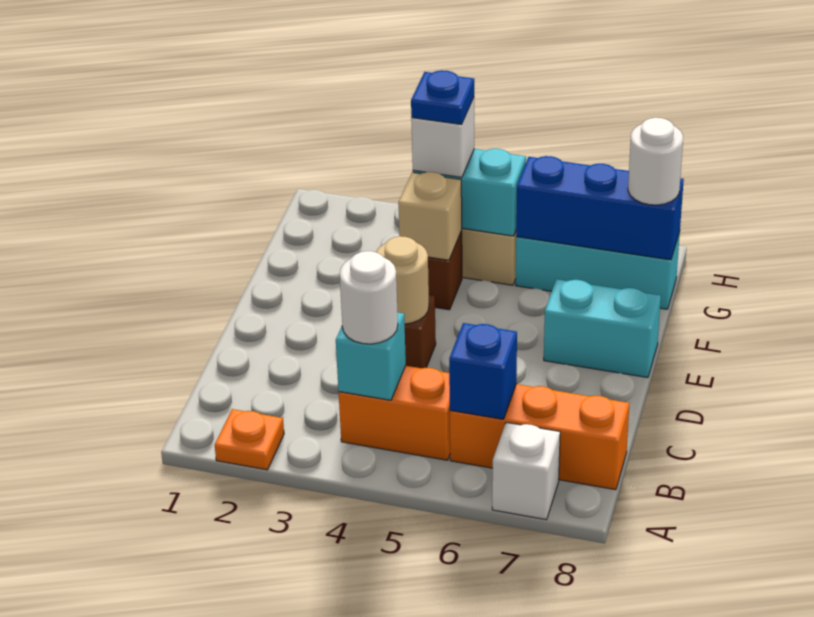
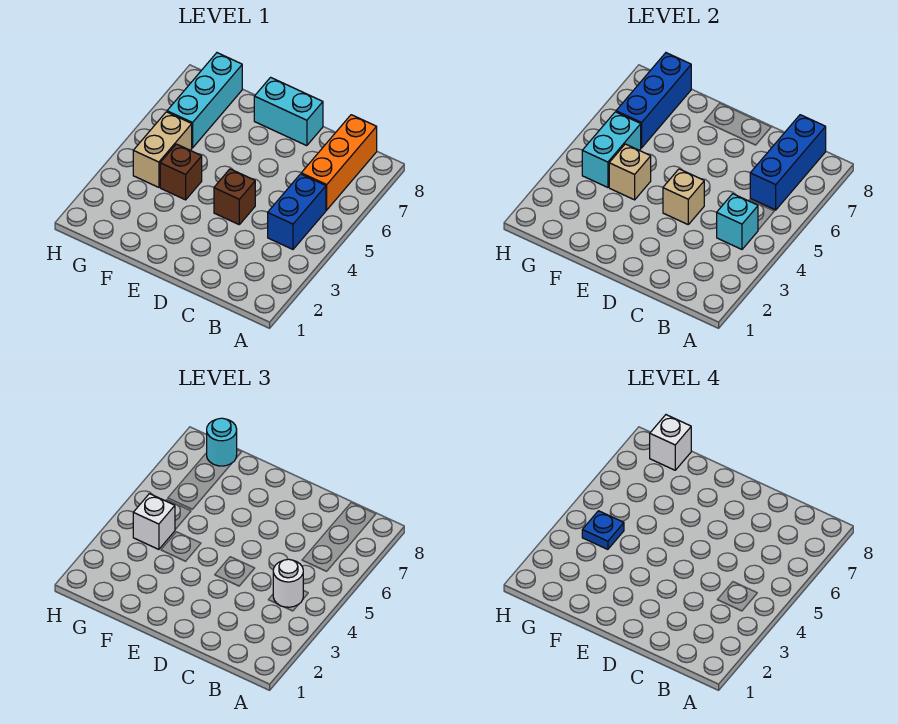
orange 1x1 plate [215,409,284,470] -> none
white 1x1 brick [492,422,560,520] -> white 1x1 brick moved to [650,415,691,470]
orange 1x2 brick [339,366,450,460] -> blue 1x2 brick [268,174,326,249]
blue 1x1 brick [449,323,517,419] -> blue 1x3 brick [750,115,826,210]
tan 1x1 round brick [376,236,429,324] -> tan 1x1 brick [663,169,704,224]
cyan 1x2 brick [544,279,661,378] -> cyan 1x2 brick turned to [254,77,323,146]
white 1x1 round brick [628,118,683,205] -> cyan 1x1 round brick [207,418,237,466]

